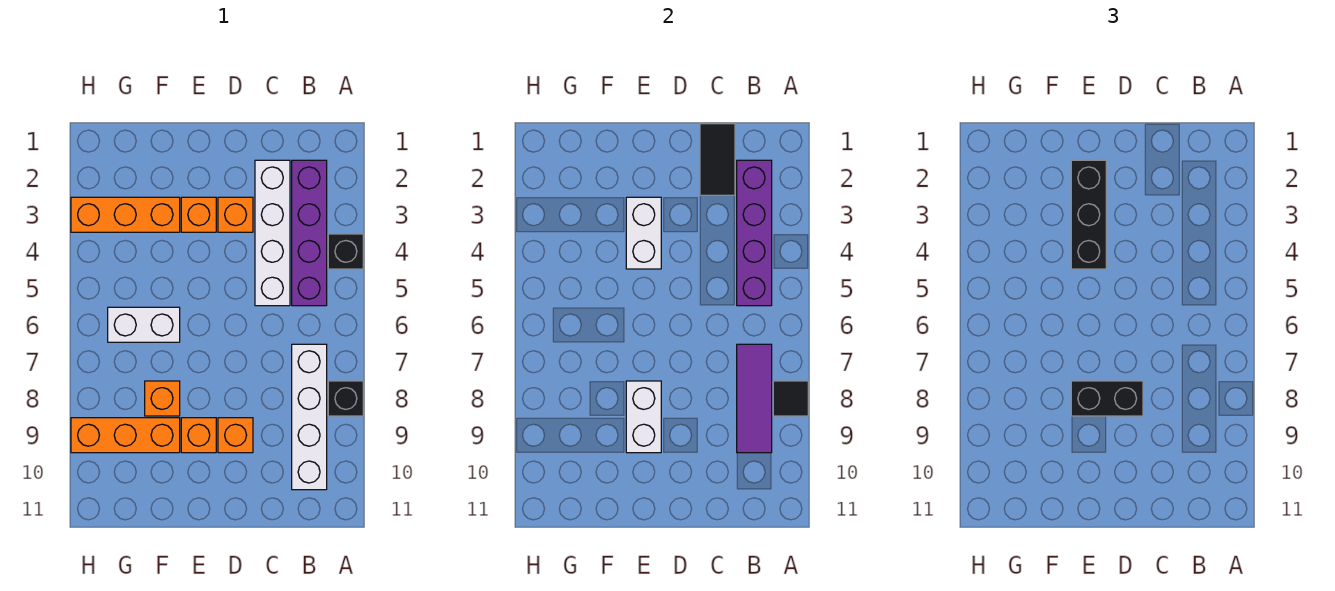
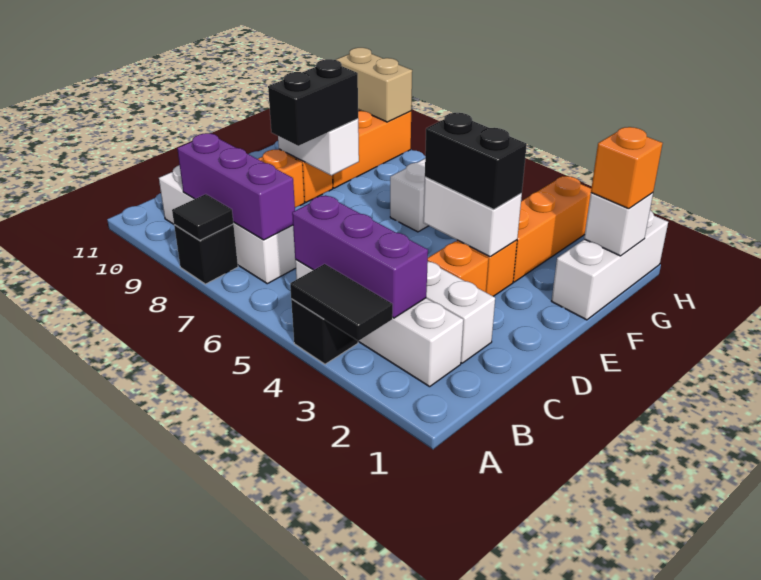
purple 1x4 brick [292,160,327,306] -> white 1x4 brick [295,259,463,387]
purple 1x4 brick [737,160,772,306] -> purple 1x3 brick [292,195,428,318]
purple 1x3 tile [737,344,772,453] -> purple 1x3 brick [177,133,295,240]
black 1x2 tile [700,124,735,195] -> black 1x2 tile moved to [290,264,393,341]
black 1x3 brick [1071,160,1106,269] -> black 1x2 brick [425,113,527,209]
none -> white 1x3 brick [552,211,668,320]
orange 1x1 brick [145,381,180,416] -> orange 1x1 brick moved to [591,127,663,209]
none -> white 1x1 brick [584,193,653,256]
none -> tan 1x2 brick [336,48,412,122]

